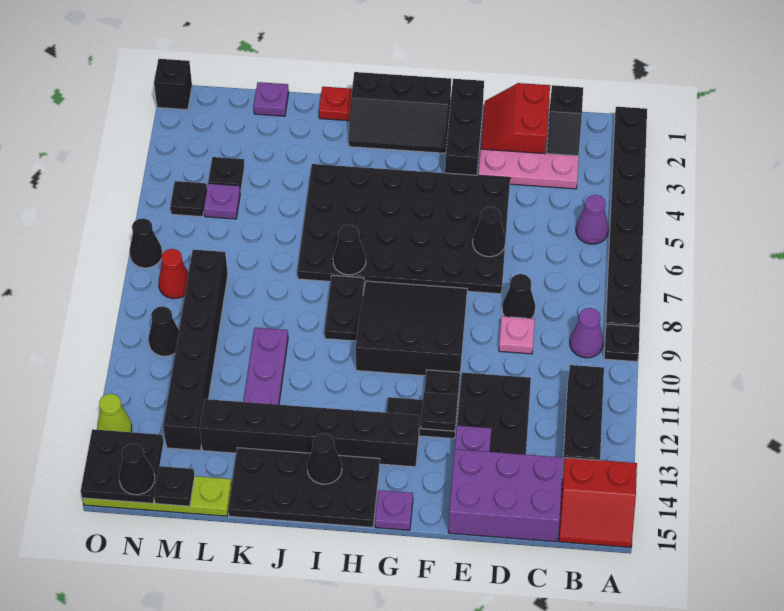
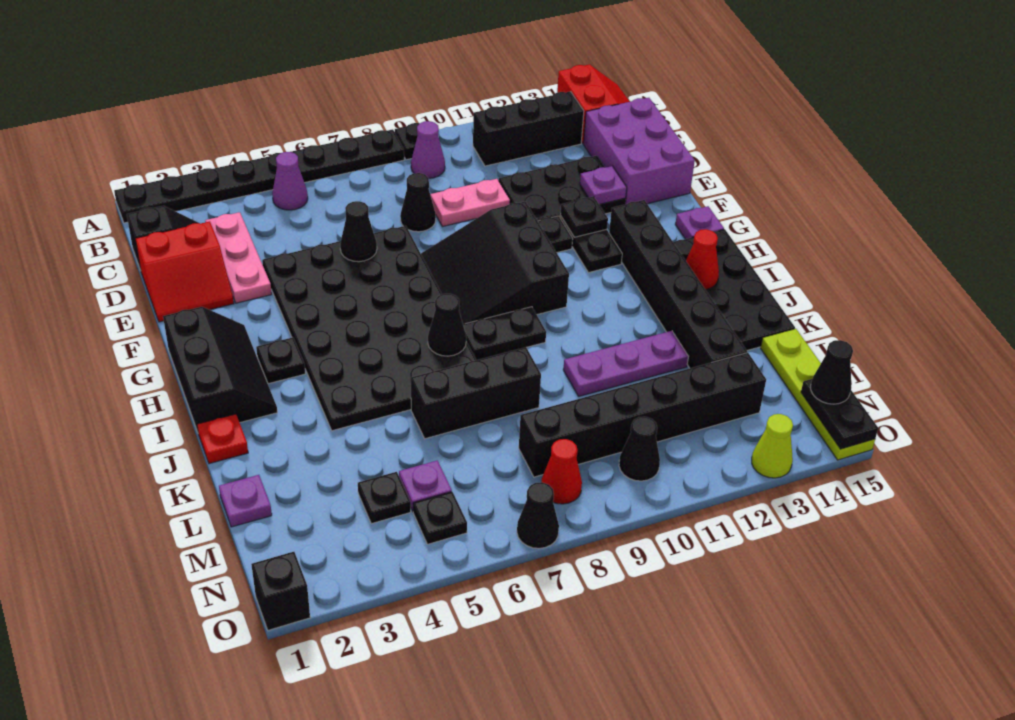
pink 1x1 plate [499,316,535,354] -> pink 1x2 plate [430,179,510,227]
black 1x3 brick [445,79,484,175] -> black 1x3 brick moved to [411,347,541,439]
black 1x1 cone [307,433,342,484] -> red 1x1 cone [686,229,719,289]
black 1x1 plate [154,466,194,506] -> black 1x1 plate moved to [256,337,305,384]
black 2x2 plate [81,429,163,503] -> black 1x2 plate [801,379,878,449]

